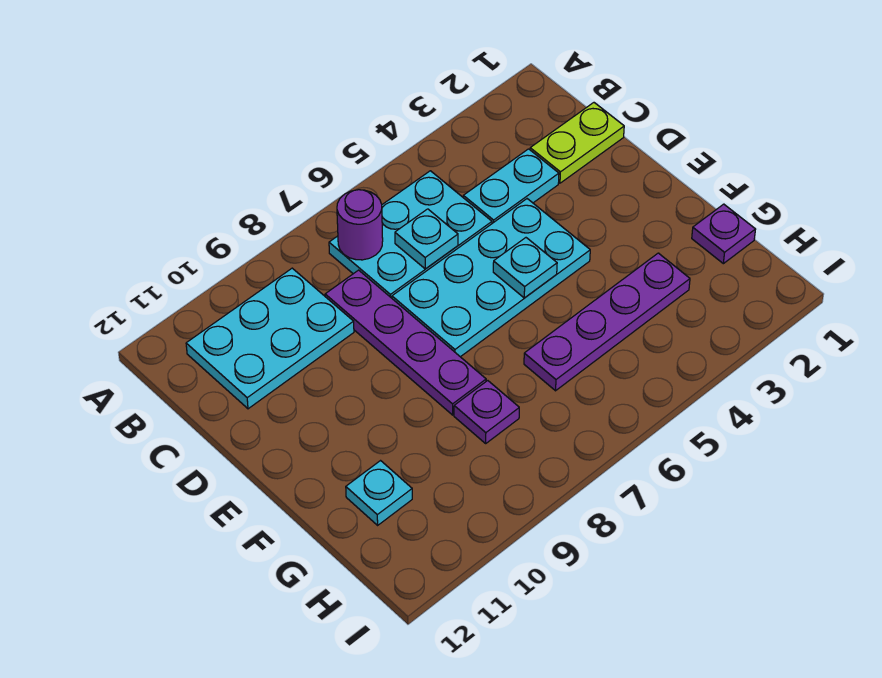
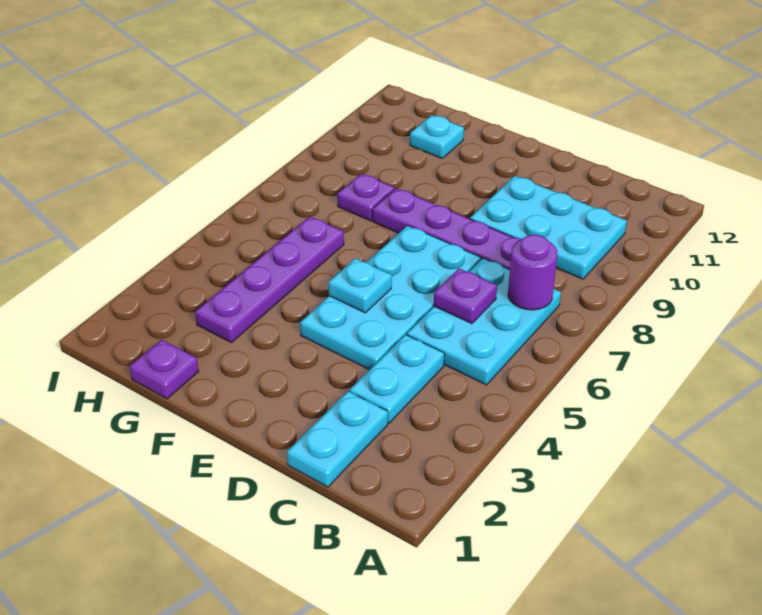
cyan 2x3 plate [186,268,354,409] -> cyan 2x3 plate turned to [470,176,627,279]
lime 1x2 plate [530,103,624,183] -> cyan 1x2 plate [287,391,388,487]
cyan 1x1 plate [395,209,458,269] -> purple 1x1 plate [434,268,497,324]

